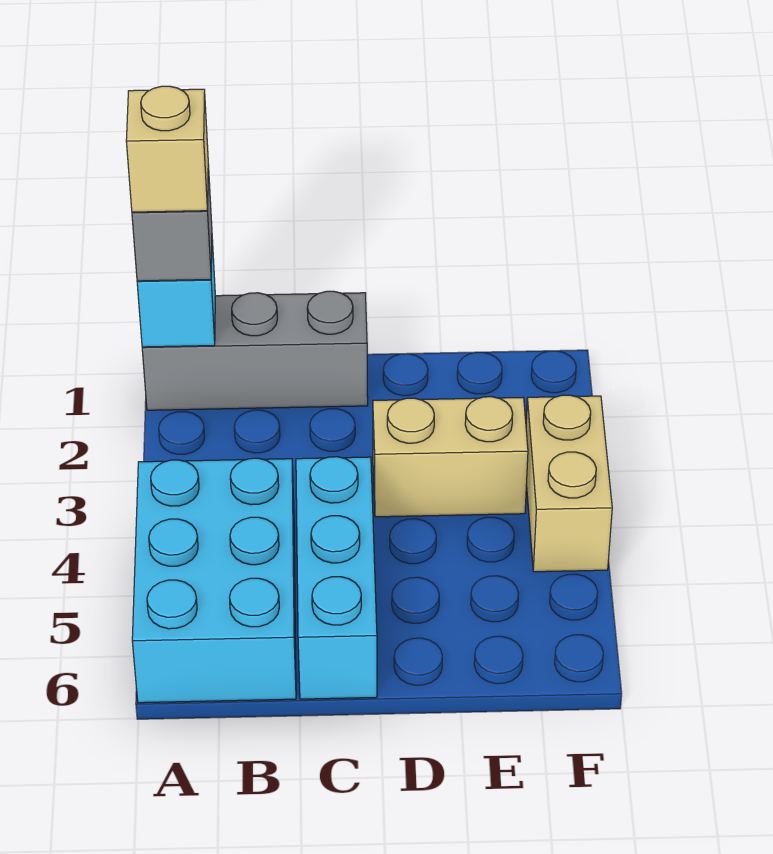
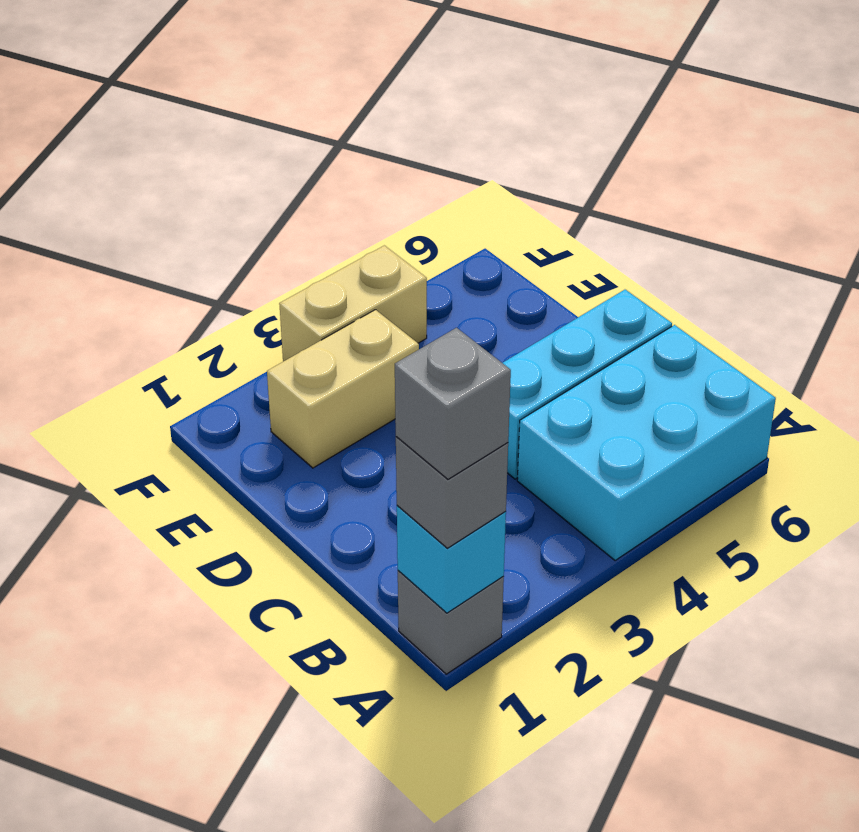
grey 1x3 brick [142,291,368,410] -> grey 1x1 brick [398,571,504,674]
tan 1x1 brick [126,86,208,212] -> grey 1x1 brick [395,328,511,479]
tan 1x2 brick [373,397,528,517] -> tan 1x2 brick turned to [267,310,419,468]

